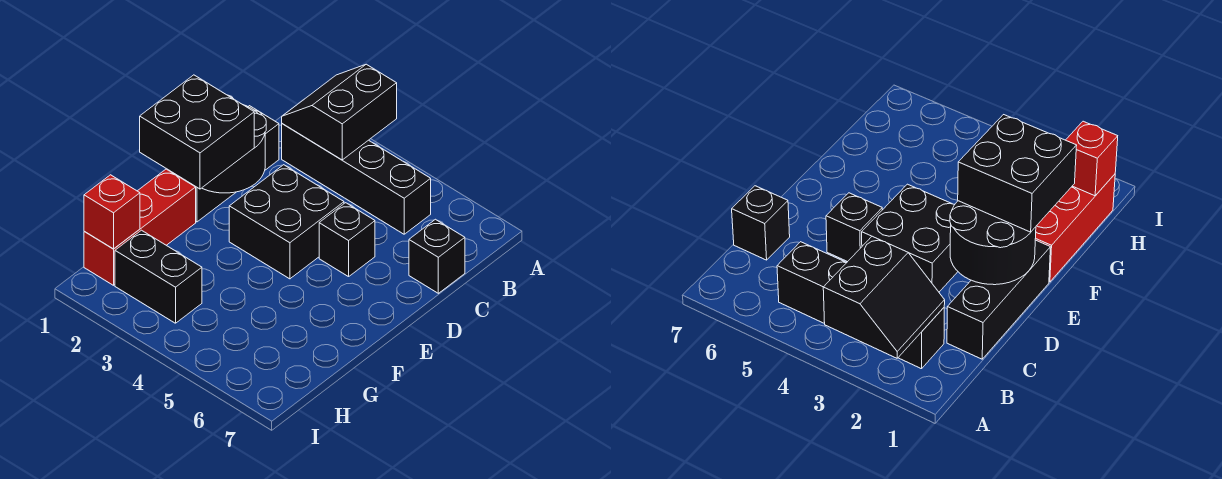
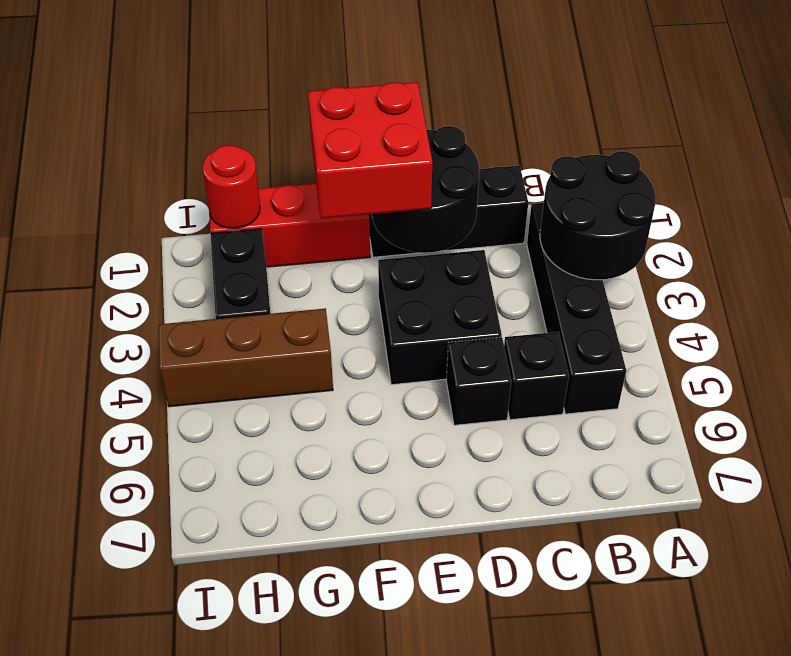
black 2x2 slope [282,64,397,160] -> black 2x2 round brick [540,151,656,280]
black 1x1 brick [409,219,465,293] -> black 1x1 brick moved to [504,332,569,420]
black 2x2 brick [140,75,254,189] -> red 2x2 brick [308,82,432,219]
none -> brown 1x3 brick [159,308,333,407]
red 1x1 brick [84,175,140,249] -> red 1x1 round brick [202,145,260,228]

